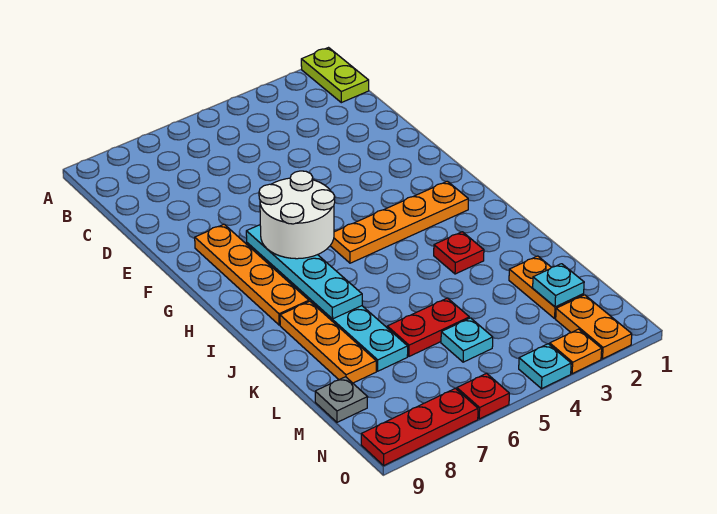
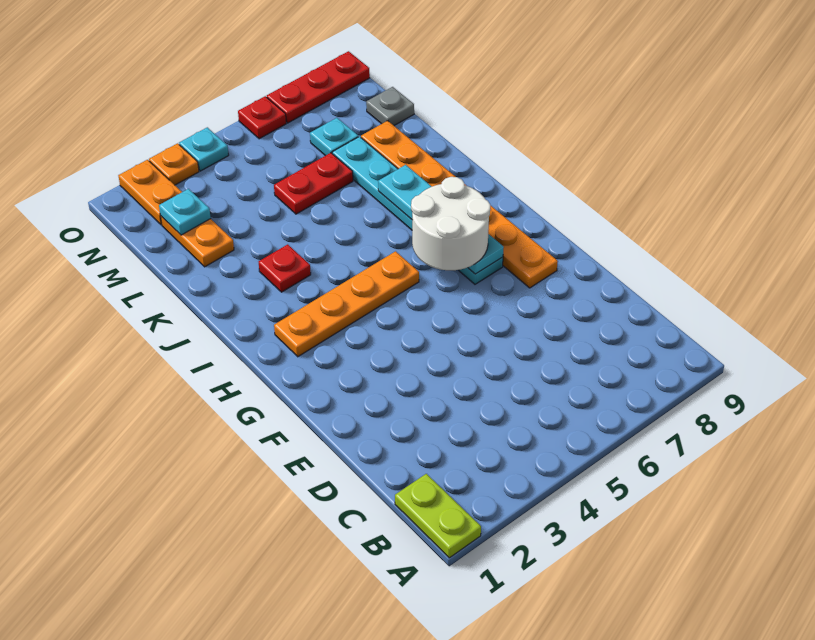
cyan 1x1 plate [441,318,493,362] -> cyan 1x1 plate moved to [310,118,358,156]

